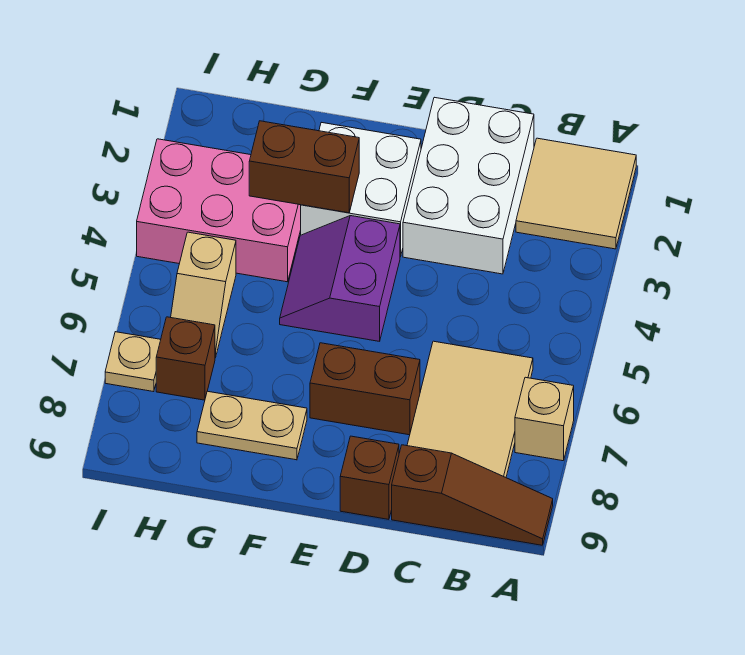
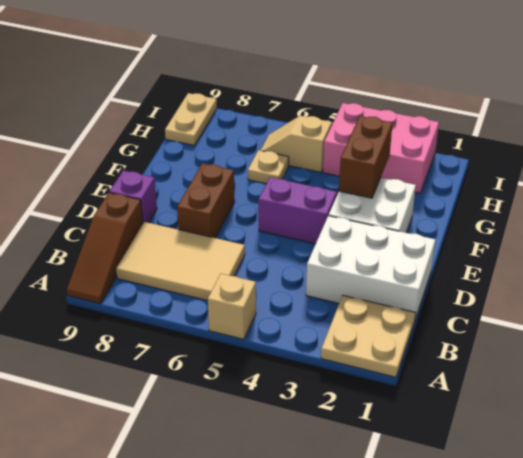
tan 2x2 tile [516,138,636,249] -> tan 2x2 plate [321,295,416,377]
tan 1x1 brick [515,377,574,461] -> tan 1x1 brick moved to [208,274,256,339]
brown 1x1 brick [340,436,399,519] -> purple 1x1 brick [110,171,157,223]
tan 1x2 plate [197,391,307,460] -> tan 1x2 plate moved to [165,93,217,146]
pink 2x3 brick [137,139,301,282] -> pink 2x3 brick turned to [323,103,439,193]
brown 1x1 brick [156,317,215,400] -> none
tan 1x1 plate [105,332,161,392] -> tan 1x1 plate moved to [248,150,289,184]

